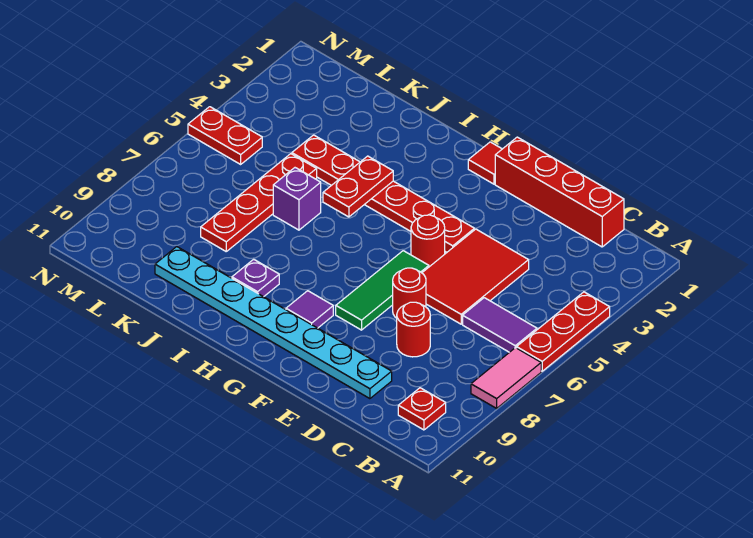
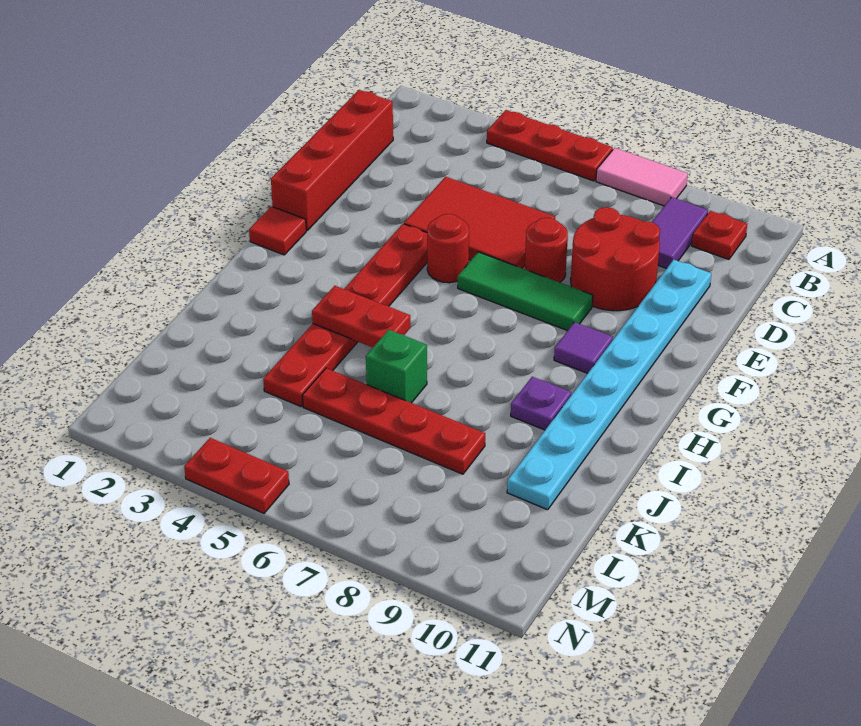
purple 1x2 tile [463,298,537,352] -> purple 1x2 tile moved to [653,197,708,268]
red 1x1 round brick [397,302,430,357] -> red 2x2 round brick [571,207,660,311]
purple 1x1 brick [273,168,321,230] -> green 1x1 brick [366,330,427,403]
red 1x2 plate [188,107,262,164] -> red 1x2 plate turned to [184,438,289,513]

